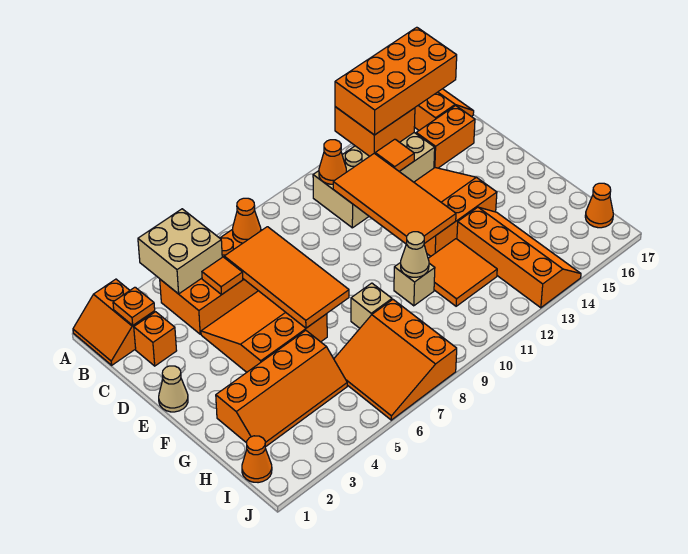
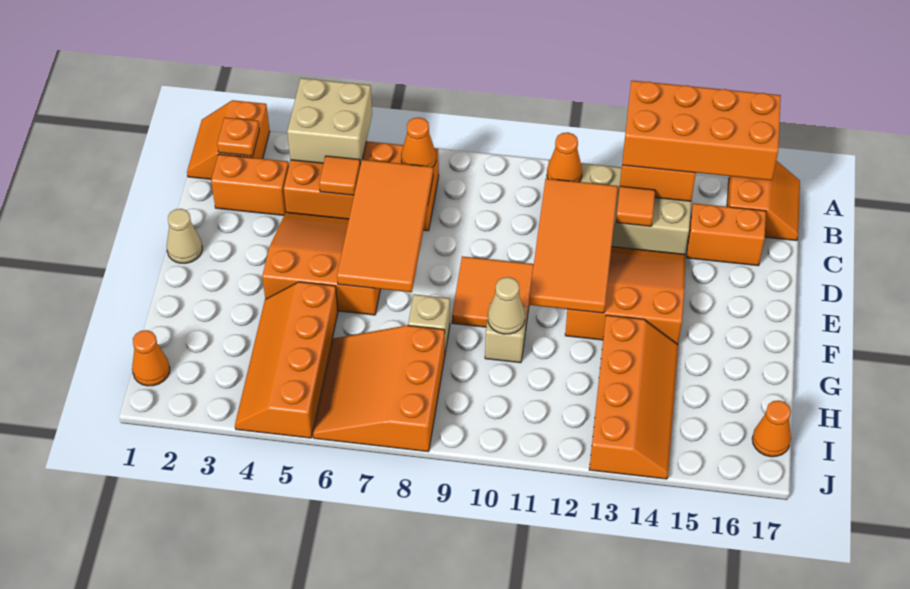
orange 1x1 brick [134,312,177,366] -> orange 1x2 brick [211,154,289,215]
orange 2x4 slope [216,330,347,447] -> orange 2x4 slope turned to [235,282,338,438]
orange 2x2 tile [428,239,497,306] -> orange 2x2 tile moved to [452,256,534,327]

